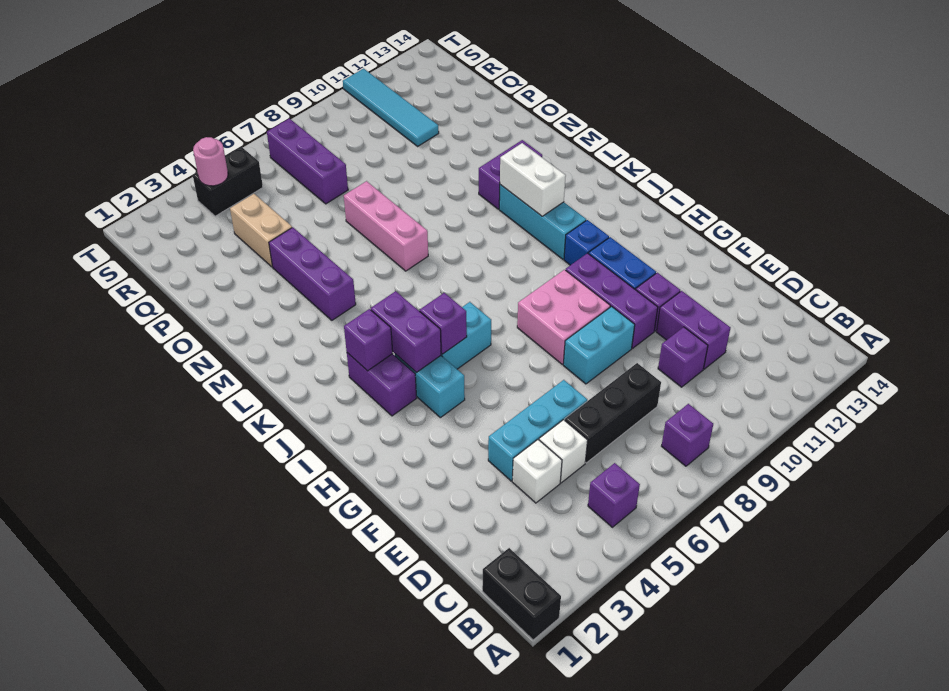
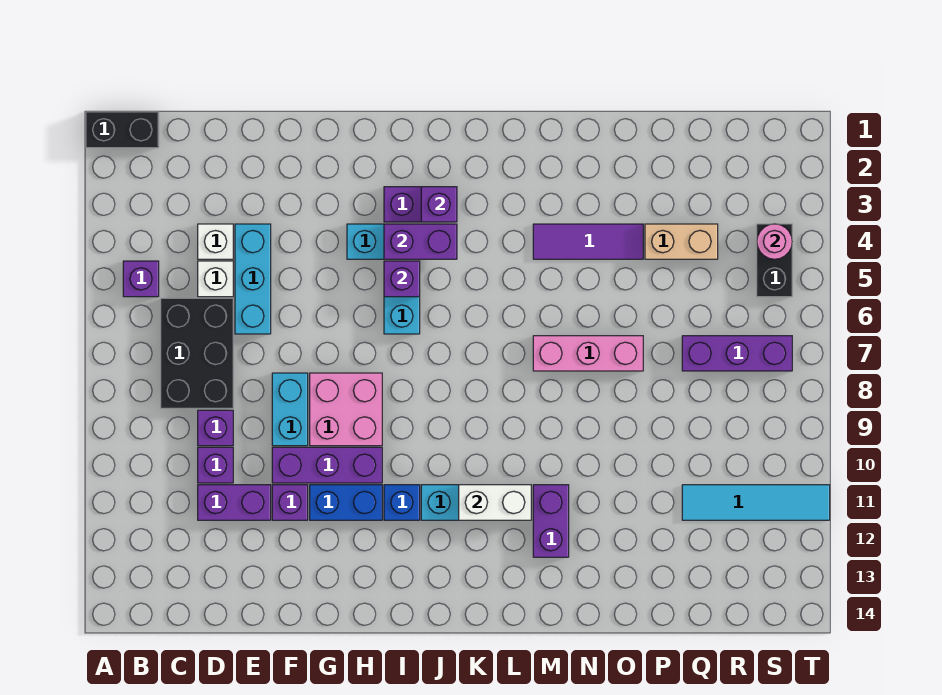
purple 1x1 brick [662,404,713,466] -> purple 1x1 brick moved to [198,410,233,446]
black 1x3 brick [565,363,661,463] -> black 2x3 brick [161,298,233,408]
purple 1x3 brick [269,227,356,320] -> purple 1x3 tile [533,224,643,259]

